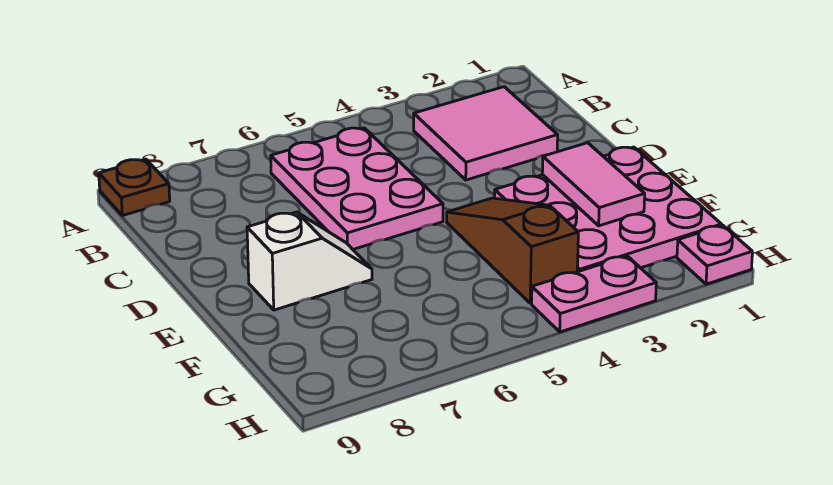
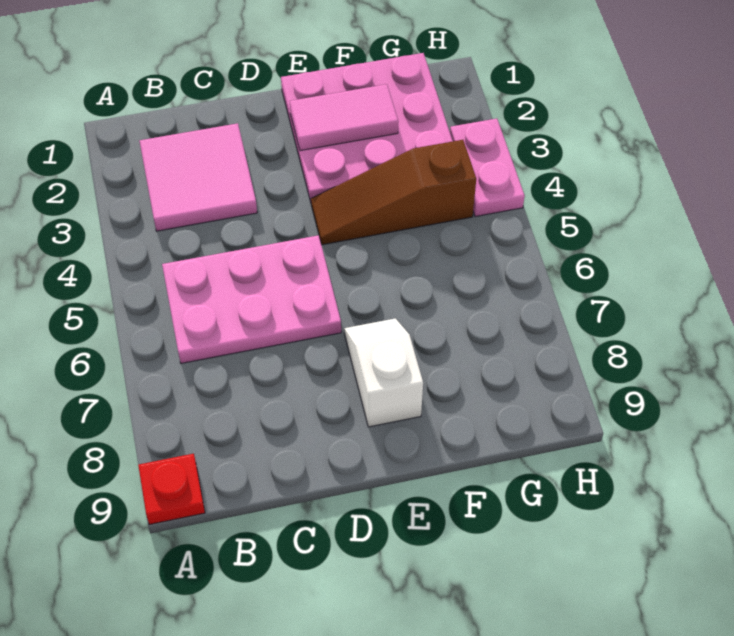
brown 1x1 plate [99,159,170,216] -> red 1x1 plate [138,454,205,525]
pink 1x1 plate [677,226,752,284] -> none

